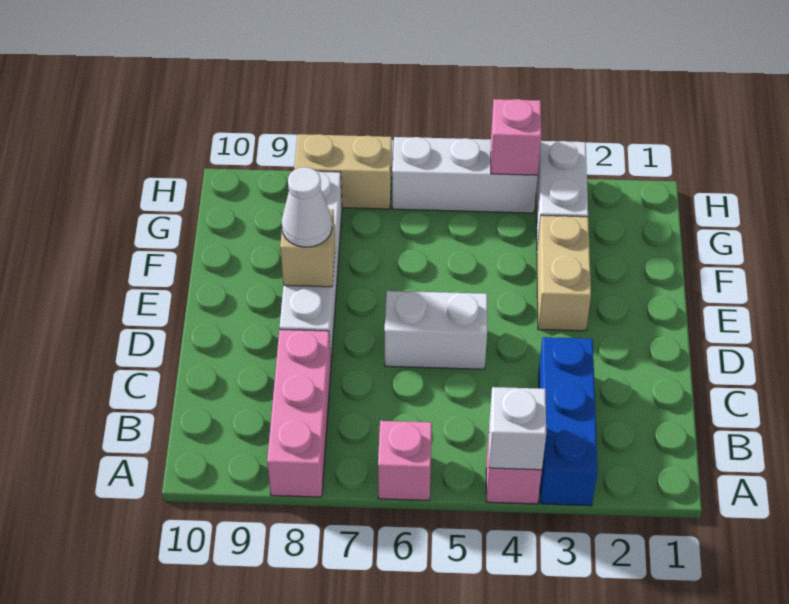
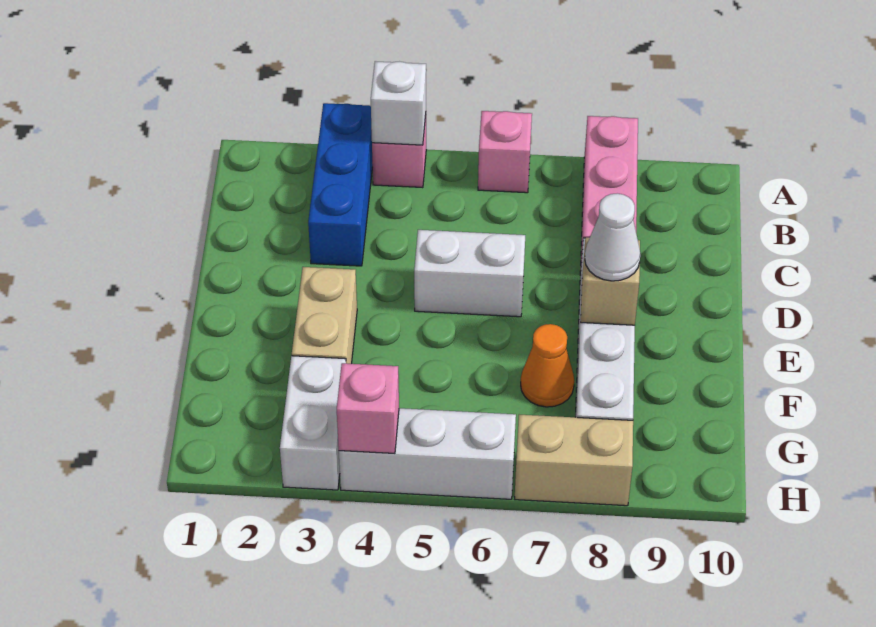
none -> orange 1x1 cone [521,324,574,407]

